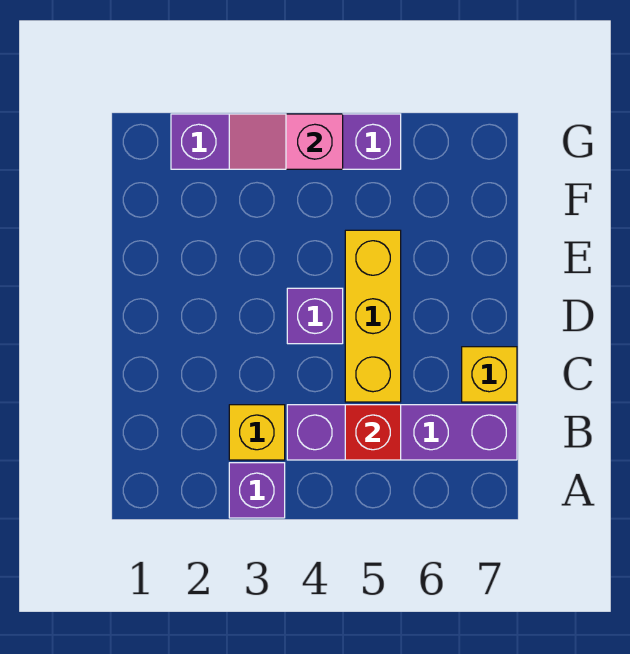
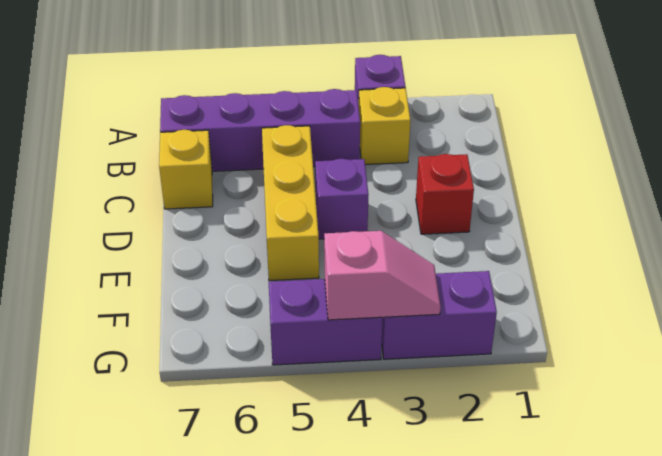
red 1x1 brick [345,405,401,460] -> red 1x1 brick moved to [416,154,474,234]

